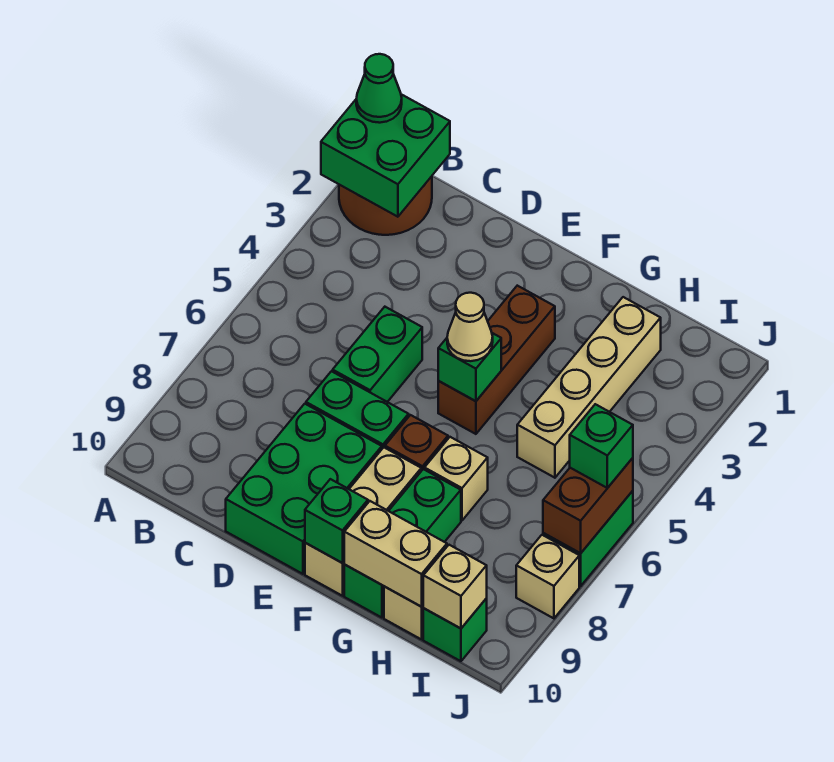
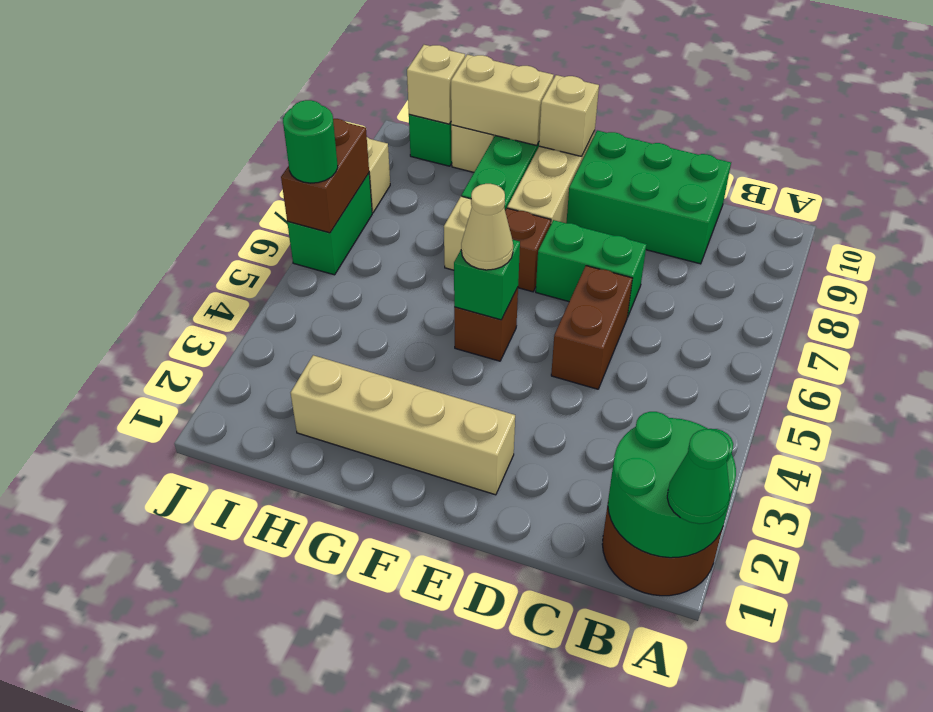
green 2x2 brick [321,94,450,217] -> green 2x2 round brick [608,412,736,558]
green 1x2 brick [333,307,422,402] -> brown 1x2 brick [551,266,632,389]
green 2x3 brick [226,404,382,574] -> green 2x3 brick turned to [566,130,731,264]
brown 1x3 brick [438,286,555,434] -> brown 1x1 brick [454,287,518,361]
green 1x1 brick [305,479,368,563] -> tan 1x1 brick [539,75,599,156]
tan 1x4 brick [517,297,661,478] -> tan 1x4 brick turned to [291,355,515,495]
green 1x1 brick [570,404,633,488] -> green 1x1 round brick [283,100,338,183]

